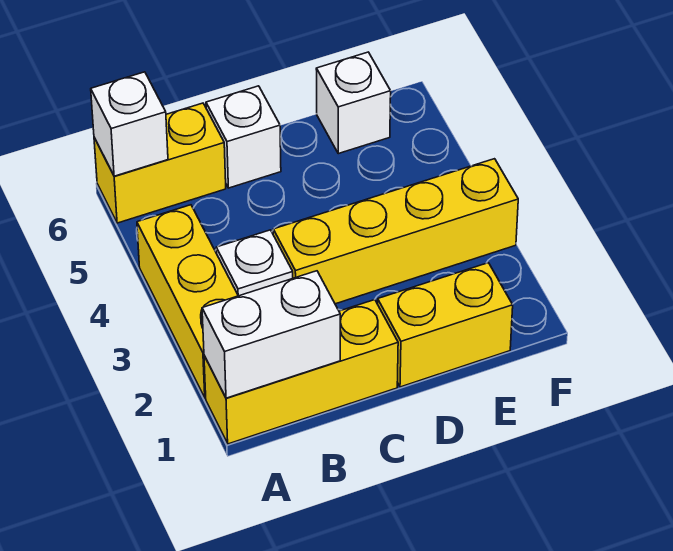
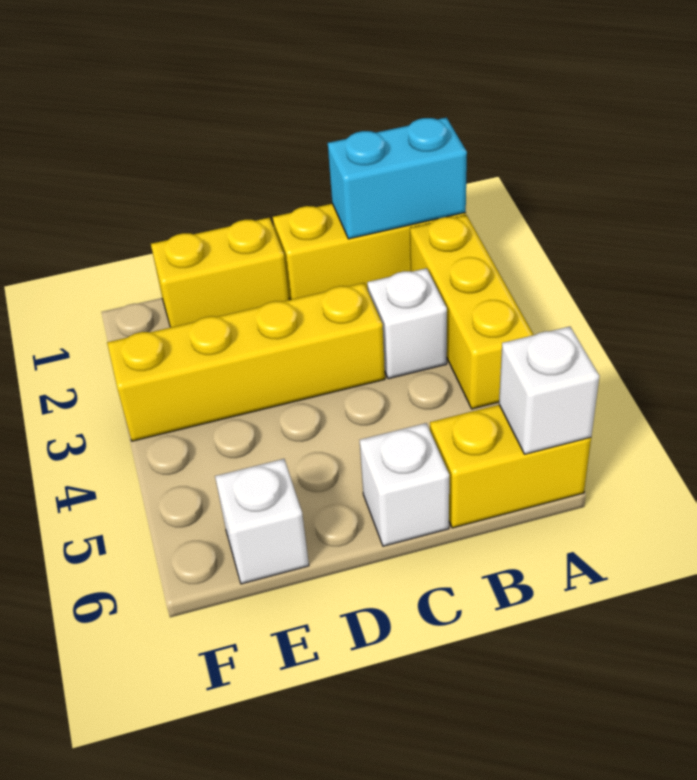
white 1x2 brick [202,271,340,398] -> cyan 1x2 brick [328,117,467,239]

